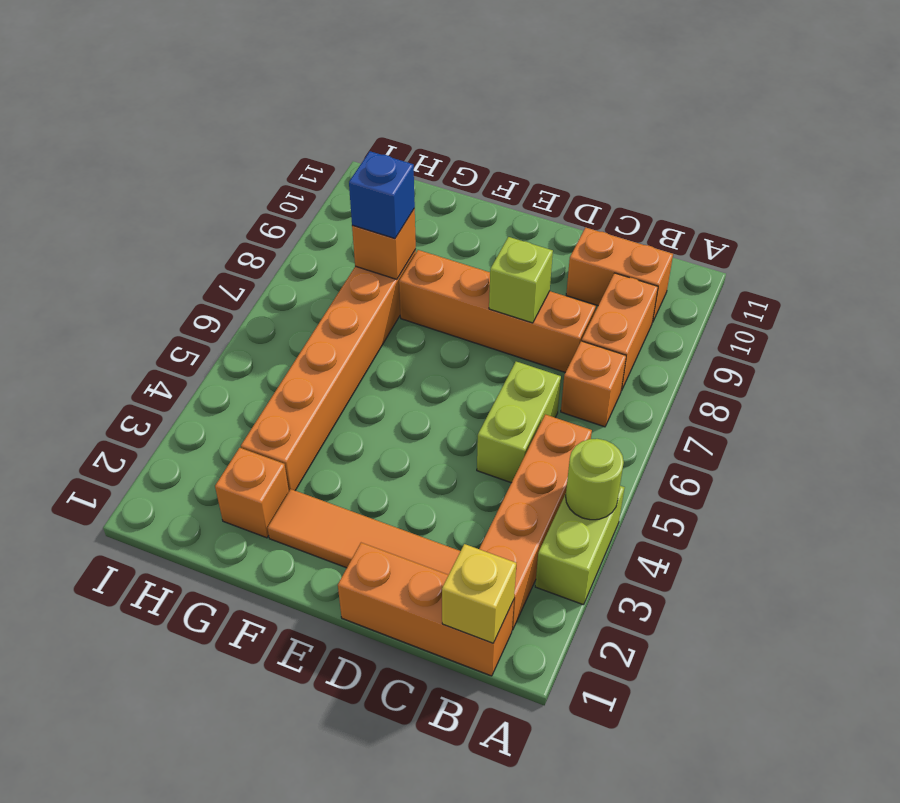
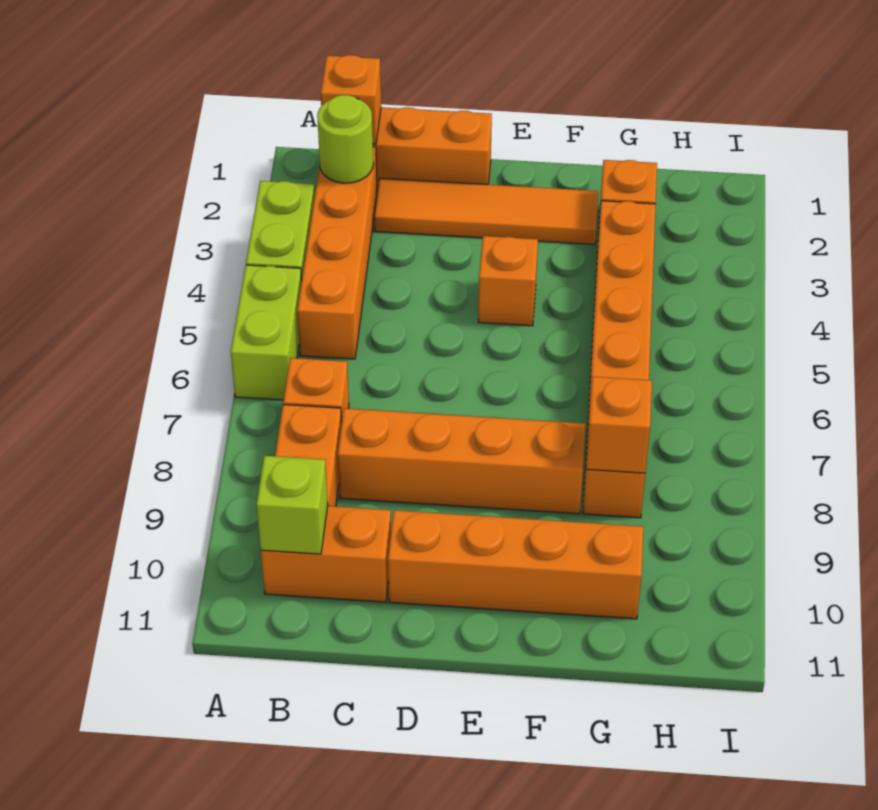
lime 1x1 round brick [566,439,624,520] -> lime 1x1 round brick moved to [317,95,373,183]
yellow 1x1 brick [442,544,516,643] -> orange 1x1 brick [321,55,381,144]
lime 1x2 brick [477,362,561,483] -> lime 1x2 brick moved to [231,265,302,400]
lime 1x1 brick [489,237,553,323] -> lime 1x1 brick moved to [256,456,328,554]
none -> orange 1x4 brick [388,510,643,619]
none -> orange 1x1 brick [478,236,538,326]
blue 1x1 brick [349,151,415,238] -> none

